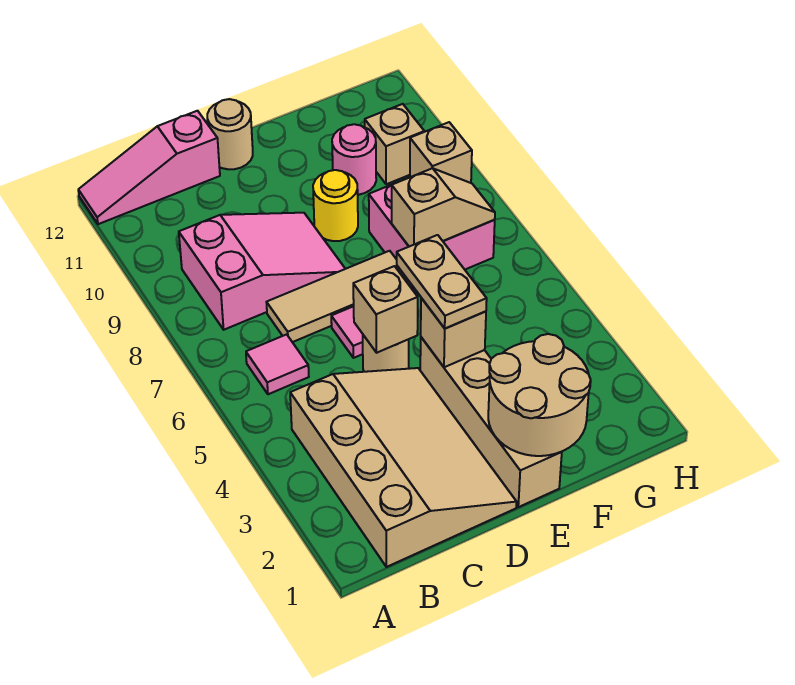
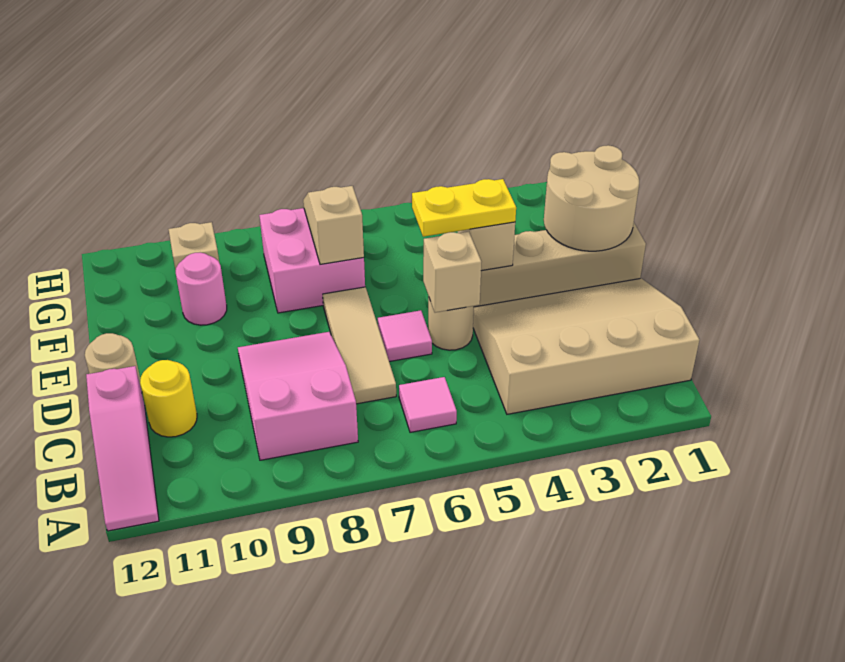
tan 1x2 plate [397,235,487,328] -> yellow 1x2 plate [412,179,516,237]
yellow 1x1 round brick [313,170,358,241] -> yellow 1x1 round brick moved to [140,360,197,437]
tan 1x1 brick [410,122,472,183] -> none

